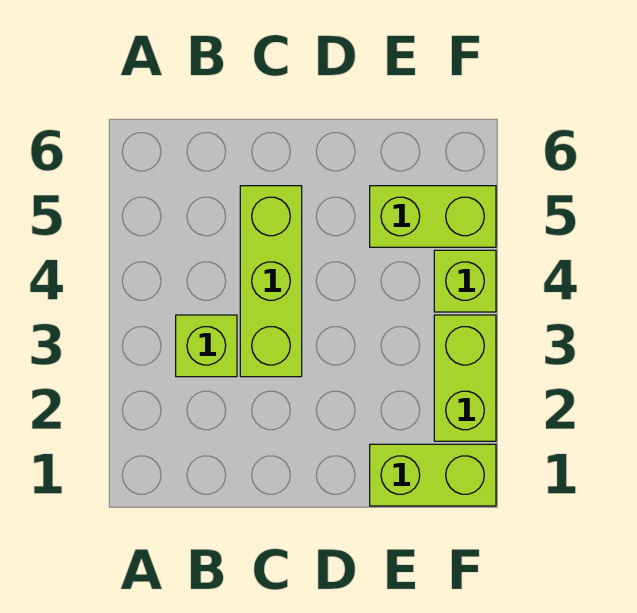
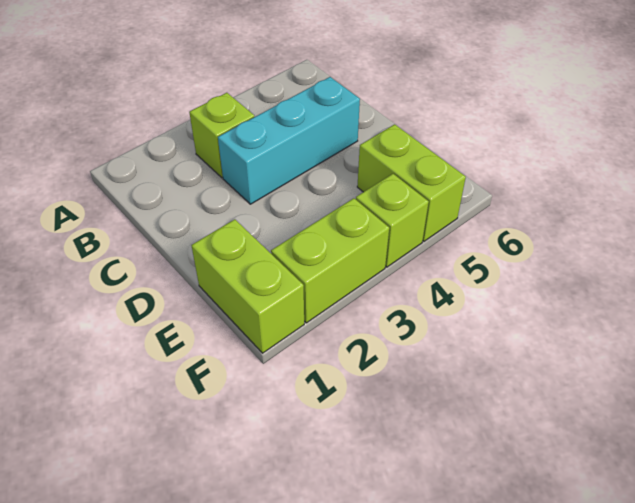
lime 1x3 brick [240,186,302,377] -> cyan 1x3 brick [218,77,360,204]

